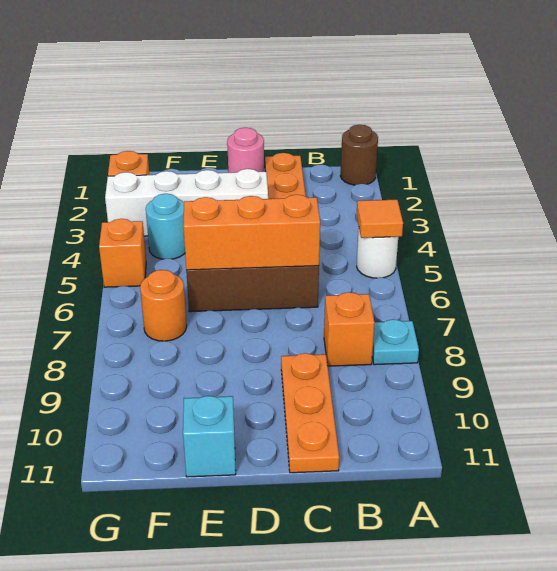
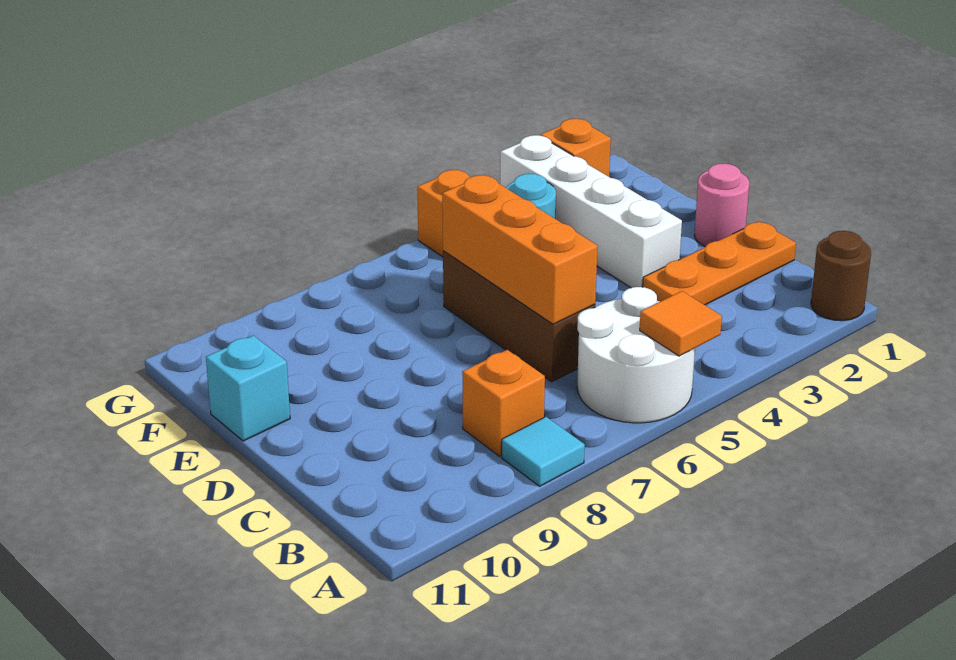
white 1x1 round brick [357,230,398,278] -> white 2x2 round brick [577,287,695,423]
cyan 1x1 plate [372,319,419,365] -> cyan 1x1 tile [502,417,585,486]
orange 1x3 plate [281,353,339,473] -> none
orange 1x1 round brick [140,270,187,341] -> none

